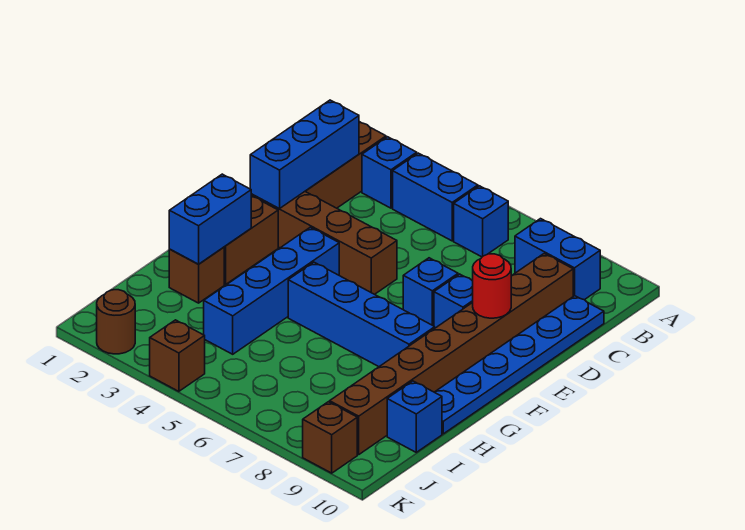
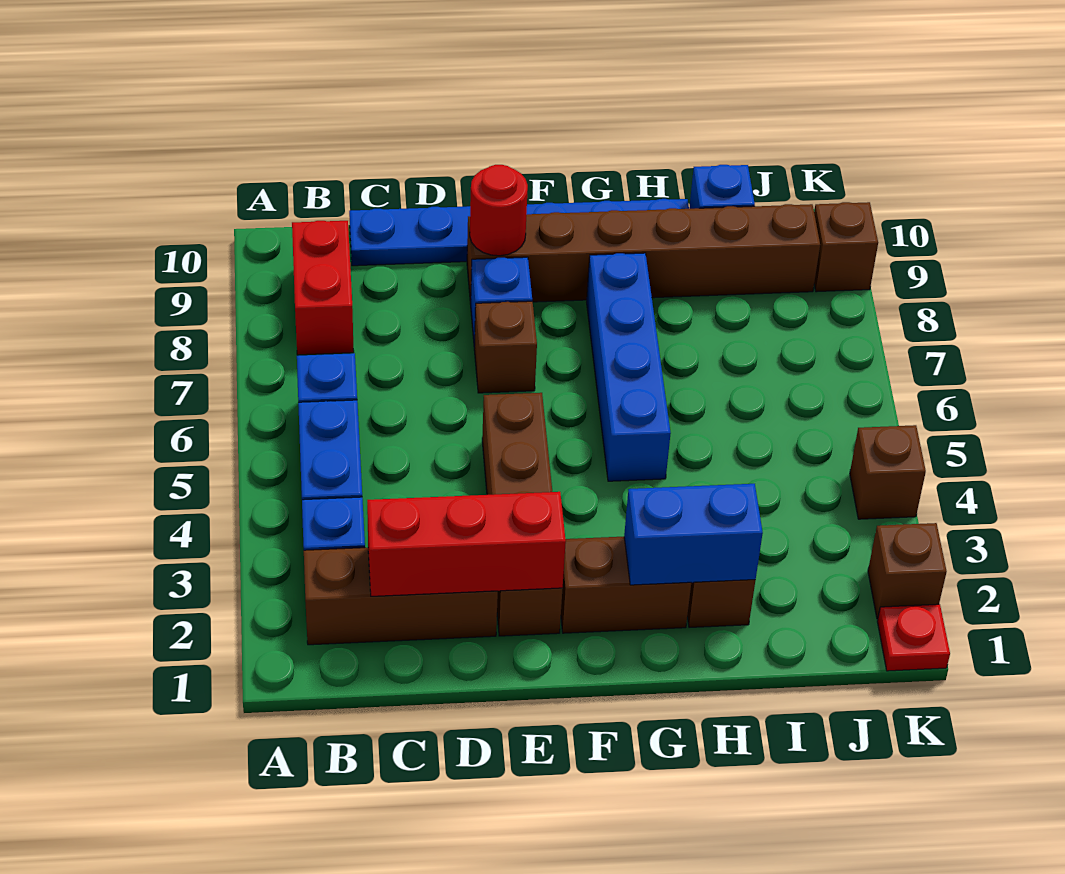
blue 1x2 brick [515,219,600,300] -> red 1x2 brick [292,221,354,355]
blue 1x3 brick [250,100,359,209] -> red 1x3 brick [367,492,566,596]
brown 1x8 brick [330,254,573,455] -> brown 1x6 brick [467,204,820,304]
blue 1x1 brick [403,258,458,326] -> brown 1x1 brick [474,301,537,393]
blue 1x4 brick [204,227,339,354] -> none
none -> red 1x1 plate [877,604,950,671]
brown 1x1 round brick [97,290,135,354] -> brown 1x1 brick [868,523,947,619]

